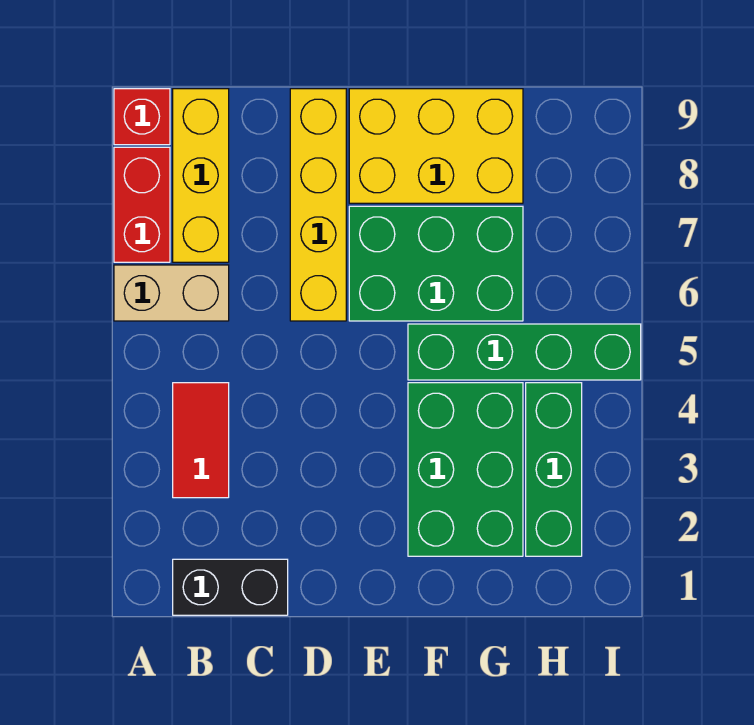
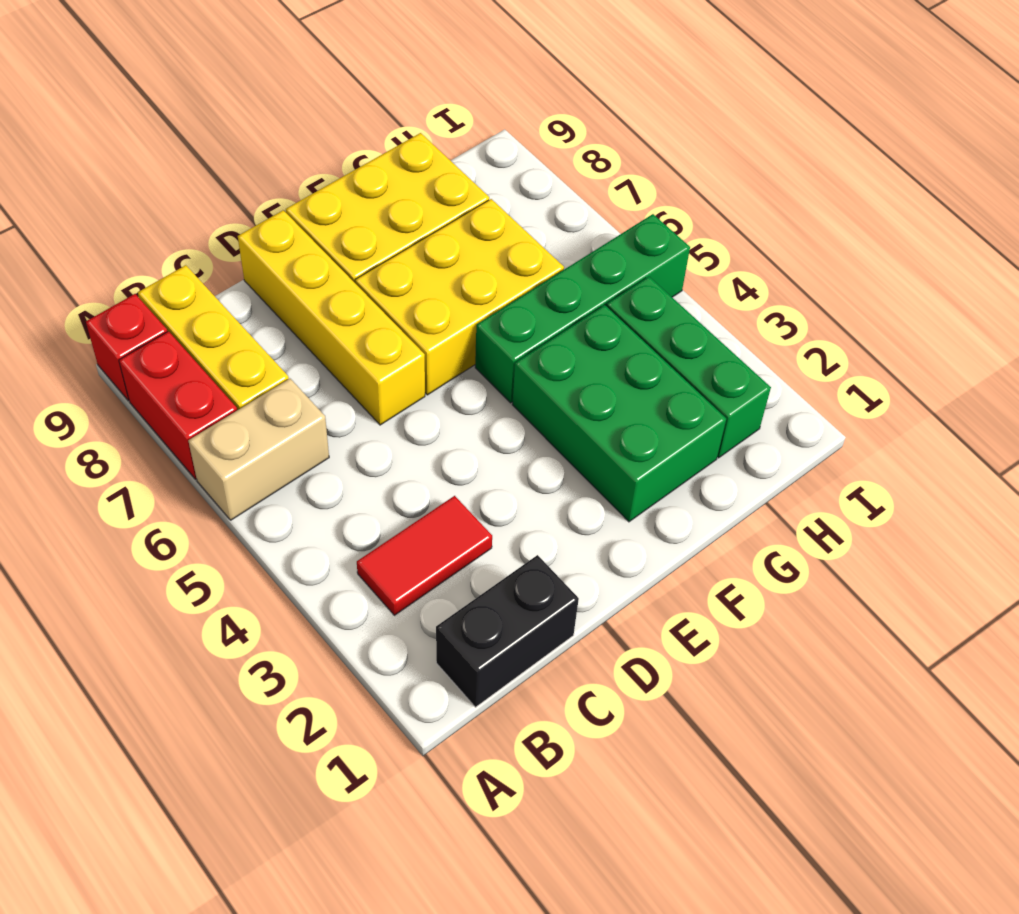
red 1x2 tile [173,383,229,498] -> red 1x2 tile turned to [357,496,492,615]
green 2x3 brick [349,206,523,321] -> yellow 2x3 brick [355,199,564,395]

